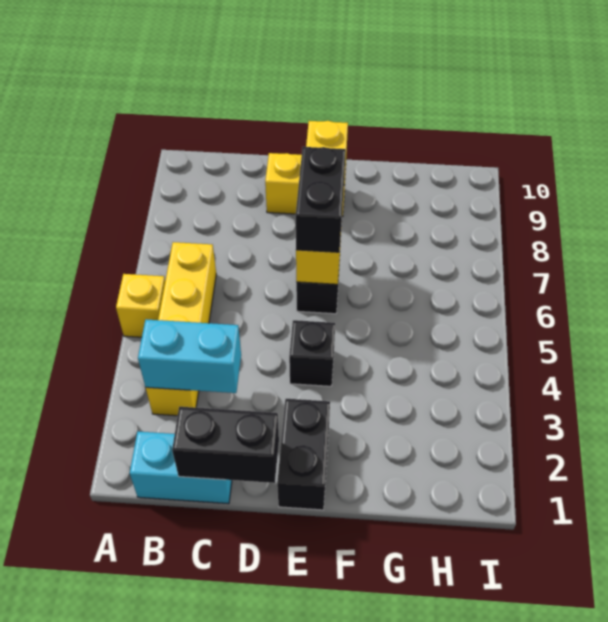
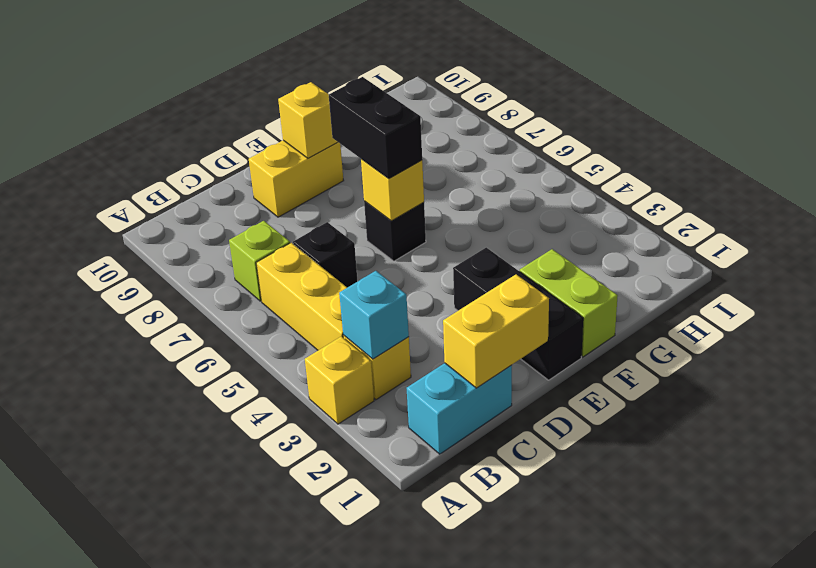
yellow 1x1 brick [116,274,165,337] -> yellow 1x1 brick moved to [305,336,374,424]
cyan 1x2 brick [138,319,241,393] -> cyan 1x1 brick [339,271,409,359]
none -> lime 1x1 brick [229,221,290,301]
black 1x2 brick [172,407,279,483] -> yellow 1x2 brick [443,274,549,388]
black 1x2 brick [277,399,330,510] -> black 1x3 brick [453,248,583,380]
black 1x1 brick [289,320,335,386] -> black 1x1 brick moved to [293,222,358,288]
none -> lime 1x2 brick [520,249,618,357]

